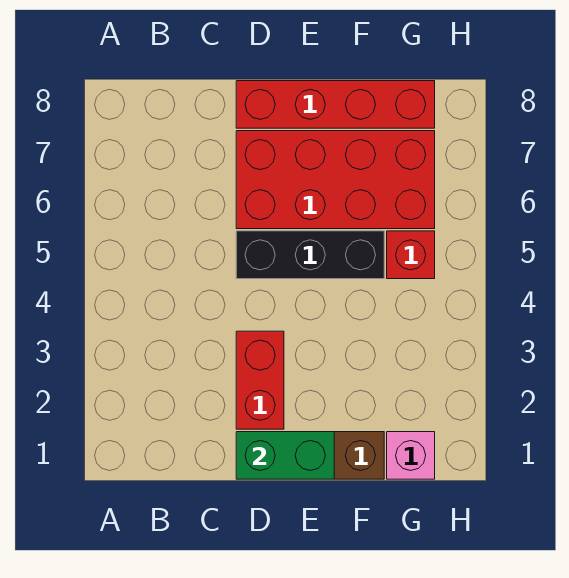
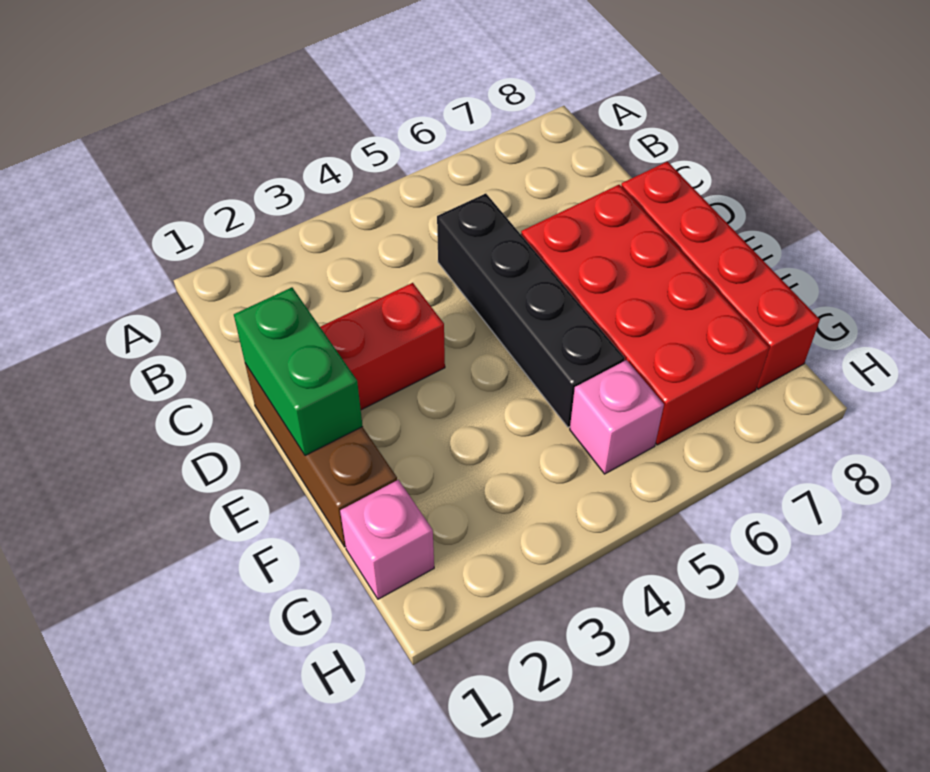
black 1x3 brick [236,231,384,279] -> black 1x4 brick [437,193,625,427]
red 1x1 brick [387,231,435,279] -> pink 1x1 brick [570,360,664,474]

